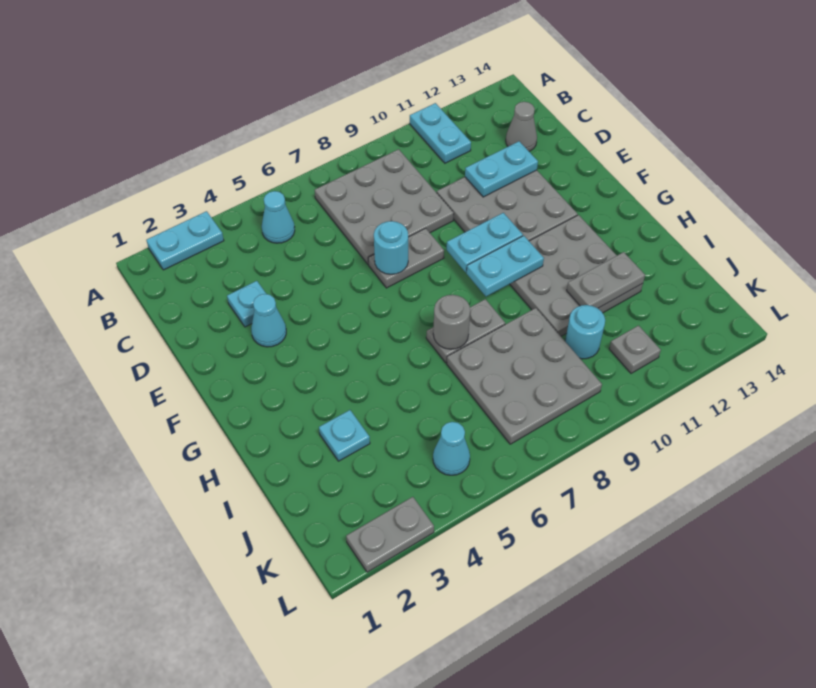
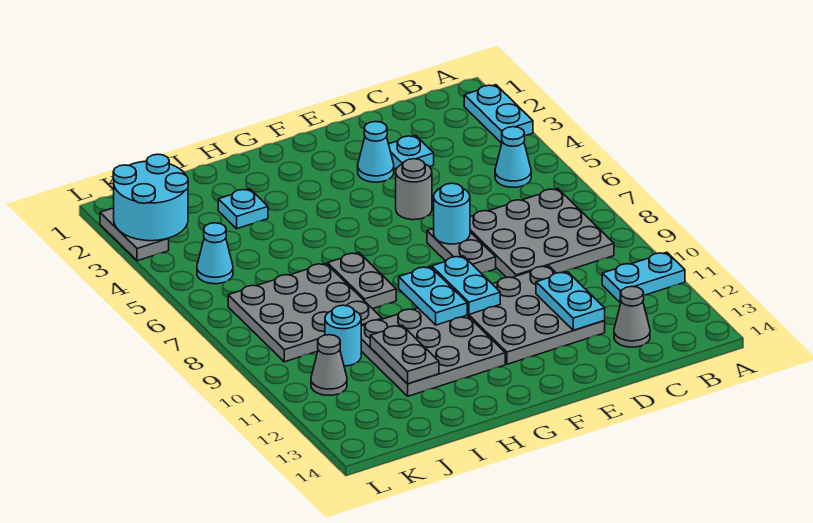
grey 1x1 round brick [433,295,470,349] -> grey 1x1 round brick moved to [396,159,432,220]
none -> cyan 2x2 round brick [113,154,188,241]
grey 1x1 plate [609,326,661,373] -> grey 1x1 cone [311,335,347,395]

